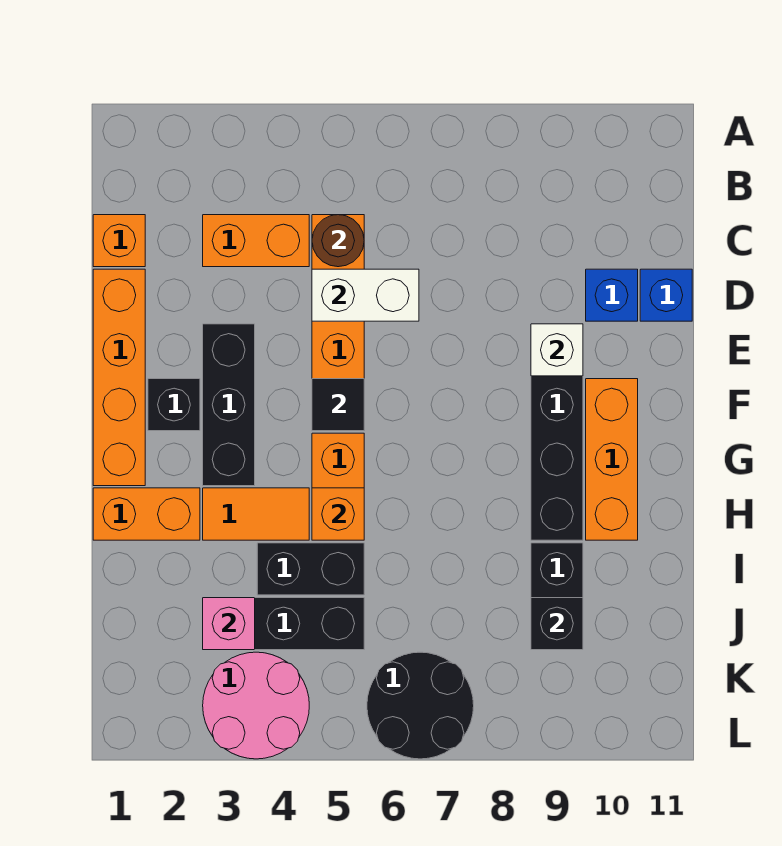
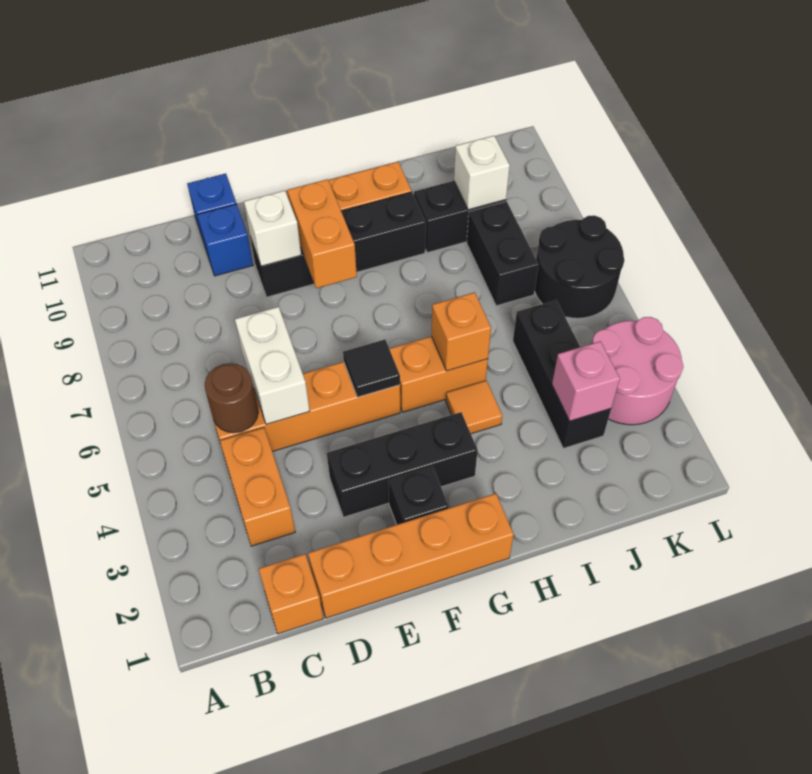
orange 1x2 brick [93,488,200,540] -> orange 1x2 brick moved to [287,179,357,288]
orange 1x2 tile [203,488,309,540] -> orange 1x1 tile [446,380,502,434]
black 1x2 brick [257,543,364,595] -> black 1x2 brick moved to [467,201,539,306]
black 1x1 brick [531,598,583,650] -> white 1x1 brick [454,136,510,210]

